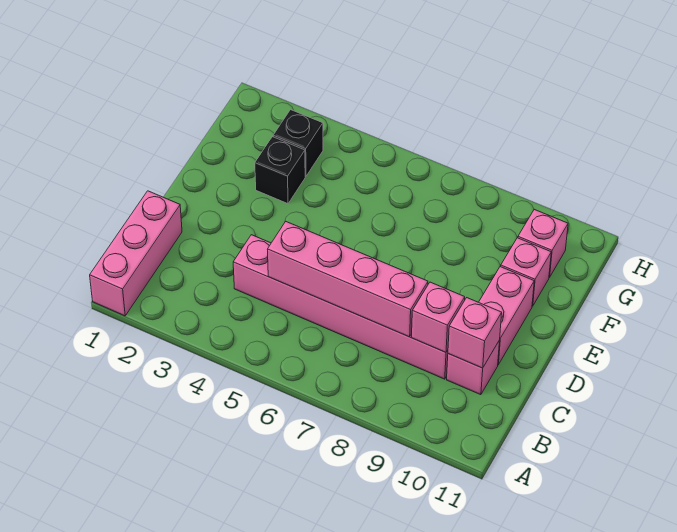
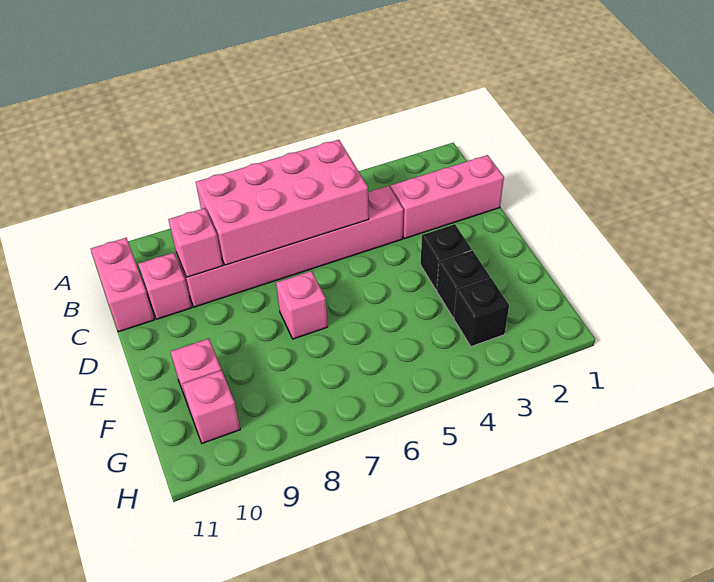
pink 1x3 brick [90,191,182,316] -> pink 1x3 brick turned to [390,155,504,239]
pink 1x4 brick [268,222,428,337] -> pink 2x4 brick [196,140,369,265]
pink 1x1 brick [448,298,502,368] -> pink 1x1 brick moved to [276,271,328,339]
pink 1x2 brick [479,266,534,365] -> pink 1x2 brick moved to [91,238,154,332]
none -> black 1x1 brick [421,224,472,290]

